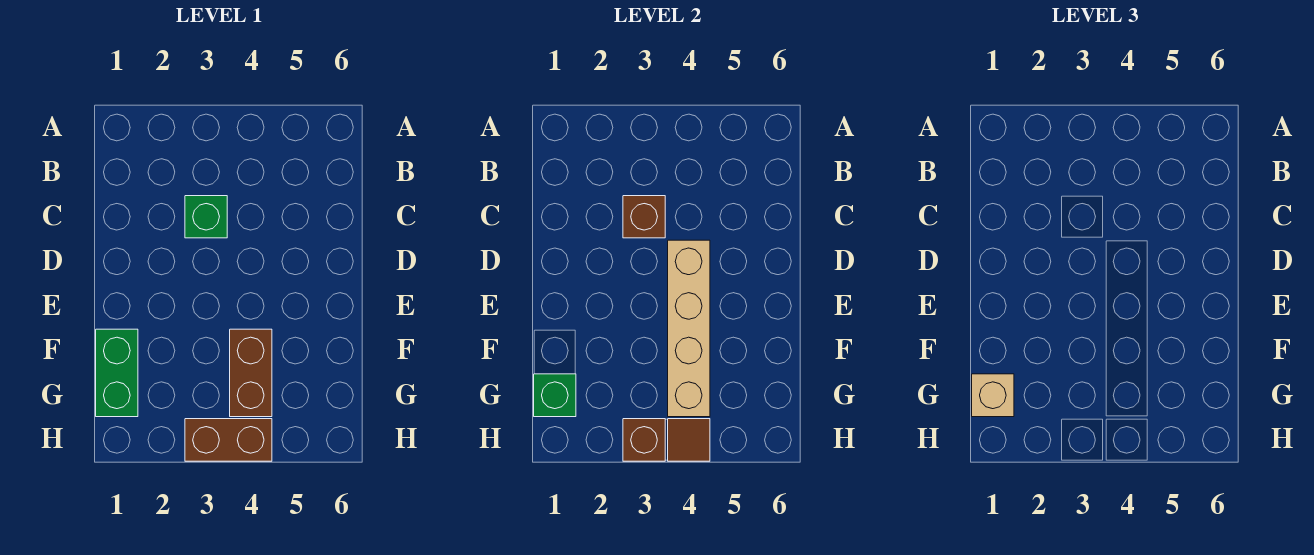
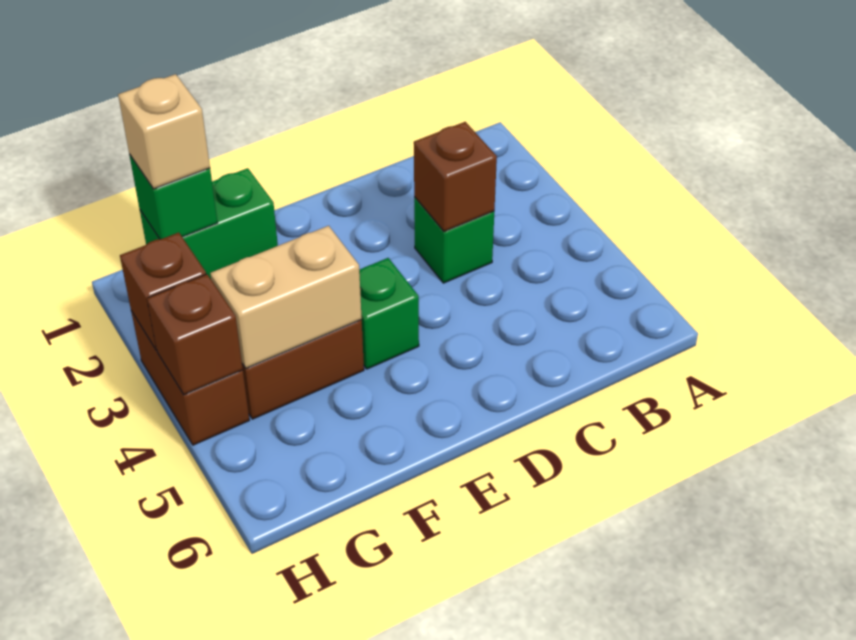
tan 1x4 brick [668,240,710,417] -> tan 1x2 brick [210,226,362,368]
none -> green 1x1 brick [359,258,419,369]
brown 1x1 tile [668,419,710,461] -> brown 1x1 brick [147,274,243,395]

